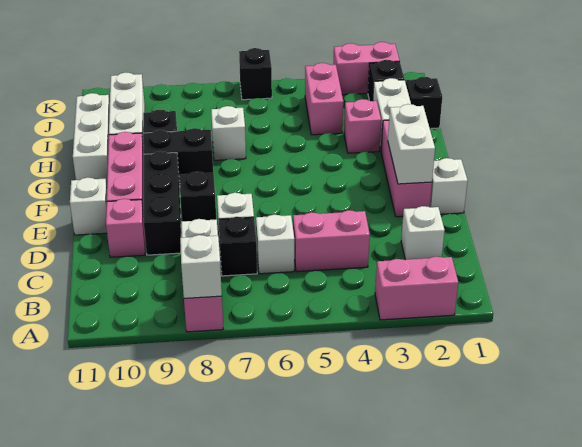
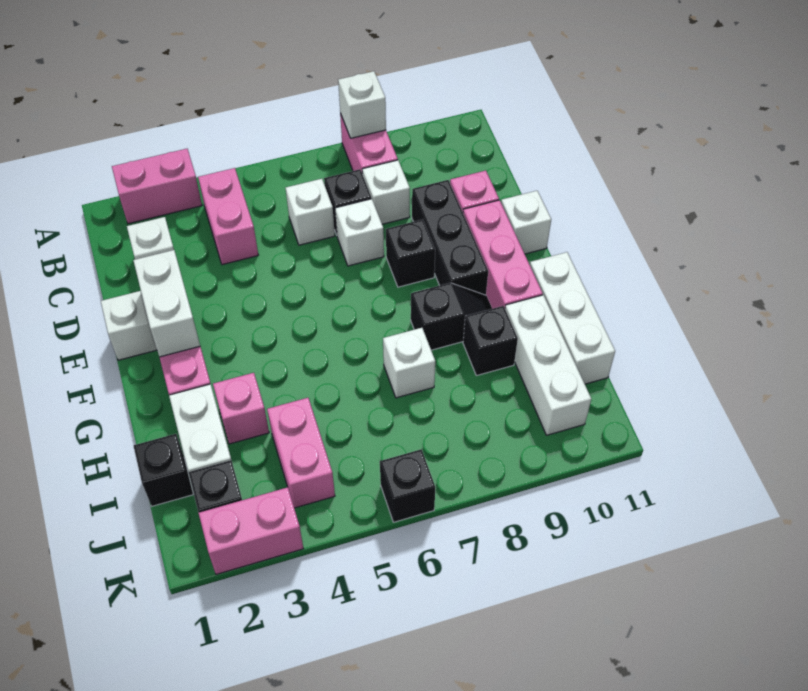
pink 1x2 brick [293,210,370,272] -> pink 1x2 brick turned to [198,168,258,265]
black 1x2 brick [143,128,213,184] -> black 1x2 slope [411,283,492,350]

